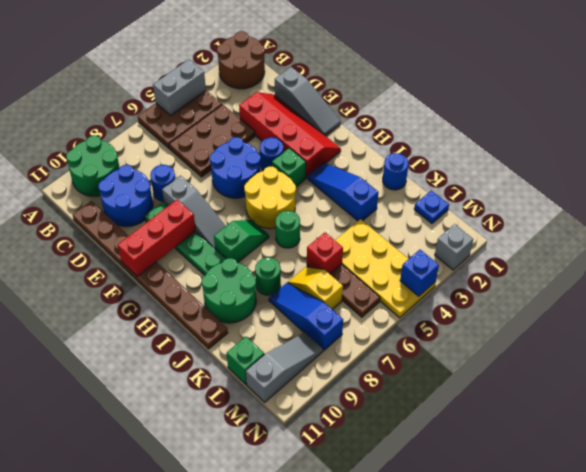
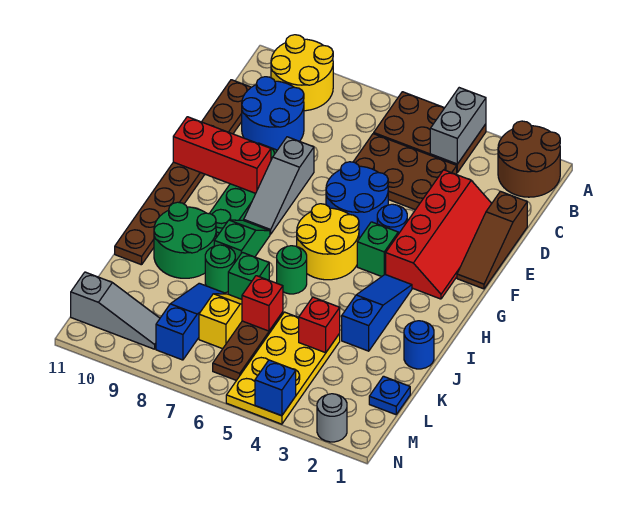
grey 1x2 brick [153,59,206,115] -> grey 1x2 brick turned to [430,88,486,164]
green 2x2 round brick [66,136,120,196] -> yellow 2x2 round brick [271,35,333,111]
grey 1x3 slope [275,67,341,136] -> brown 1x3 slope [457,191,527,289]
blue 1x1 round brick [150,165,175,202] -> none
green 1x2 slope [214,220,269,263] -> green 1x2 slope turned to [214,220,270,262]
none -> red 1x1 brick [299,297,340,353]
green 1x1 brick [227,337,264,384] -> green 1x1 brick moved to [228,252,269,299]
grey 1x1 brick [435,224,473,270] -> grey 1x1 round brick [317,394,347,442]

